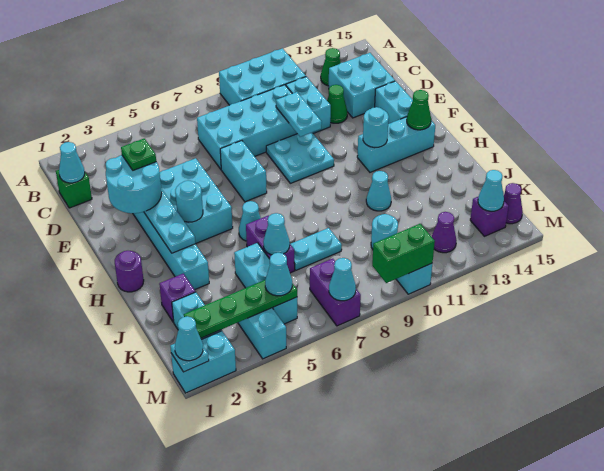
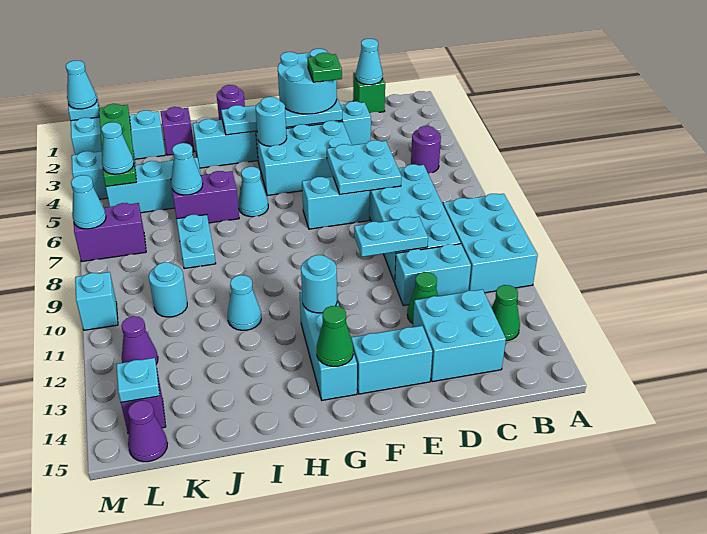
none -> purple 1x1 round brick [411,126,441,173]
cyan 2x2 plate [266,133,334,183] -> cyan 2x2 plate moved to [327,140,401,194]
cyan 1x1 cone [478,170,504,211] -> cyan 1x1 plate [116,358,160,402]
green 1x2 brick [372,224,435,283] -> none

